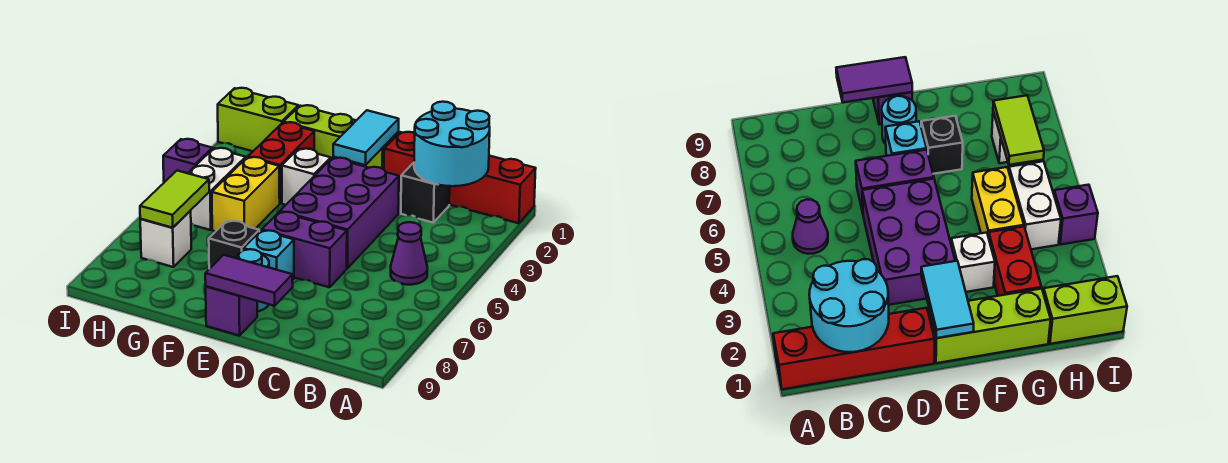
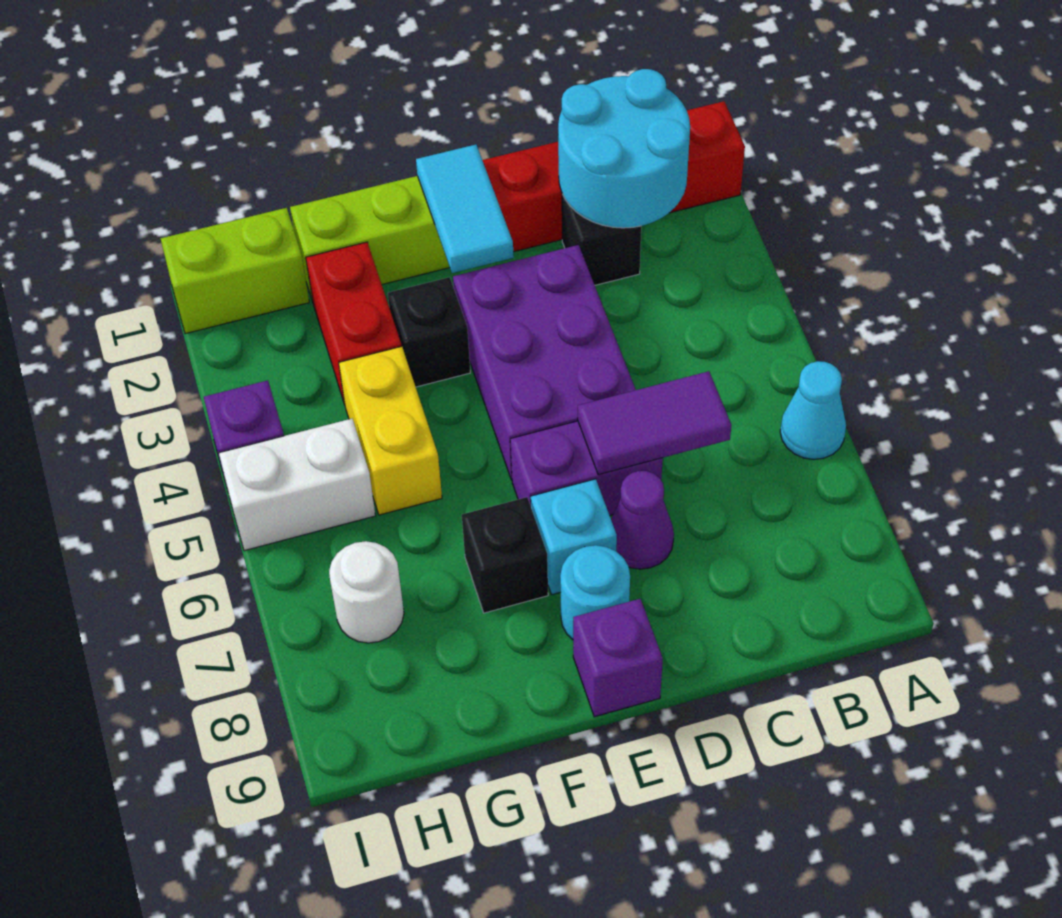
none -> cyan 1x1 cone [780,361,846,459]
purple 1x1 cone [391,222,427,285] -> purple 1x1 cone moved to [611,471,674,569]
purple 1x2 tile [205,255,293,306] -> purple 1x2 tile moved to [578,371,731,475]
white 1x1 brick [282,149,331,205] -> black 1x1 brick [388,277,470,387]
white 1x2 brick [188,148,246,230] -> white 1x2 brick turned to [219,419,375,551]
lime 1x2 tile [140,171,209,228] -> none
white 1x1 brick [140,211,191,267] -> white 1x1 round brick [329,541,404,643]

